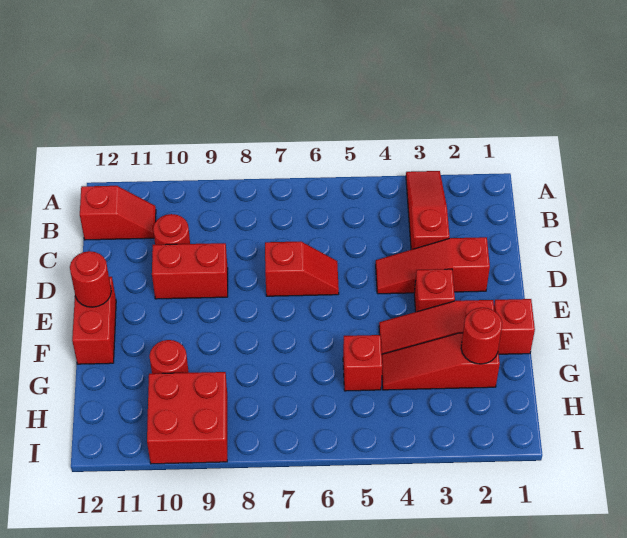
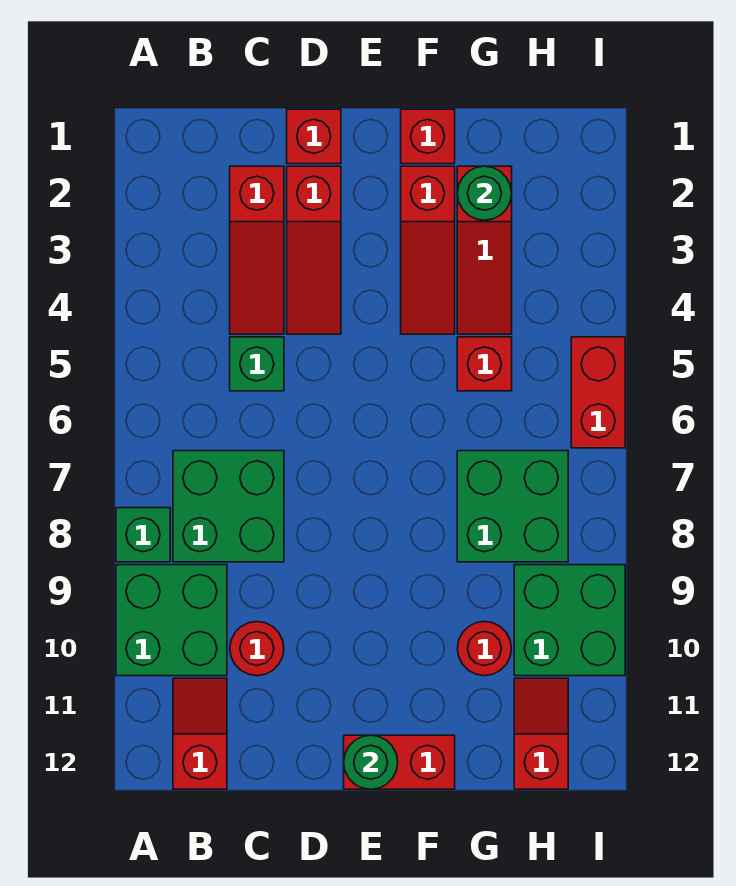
red 1x3 slope [406,171,449,250] -> red 1x3 slope turned to [230,166,284,334]
none -> green 1x1 brick [116,508,170,562]
none -> green 2x2 brick [116,565,227,676]
none -> green 2x2 brick [173,451,284,562]
none -> green 1x1 brick [230,337,284,391]
red 1x2 slope [265,241,339,296] -> red 1x2 slope moved to [514,678,568,789]
red 1x2 brick [152,243,228,299] -> red 1x2 brick moved to [571,337,625,448]
red 1x1 brick [414,269,455,312] -> red 1x1 brick moved to [287,109,341,164]
red 1x1 round brick [70,251,111,307] -> green 1x1 round brick [344,735,398,789]
red 1x1 round brick [461,308,502,364] -> green 1x1 round brick [457,166,512,220]
none -> green 2x2 brick [457,451,568,562]
red 2x2 brick [147,372,227,464] -> green 2x2 brick [514,565,625,676]

